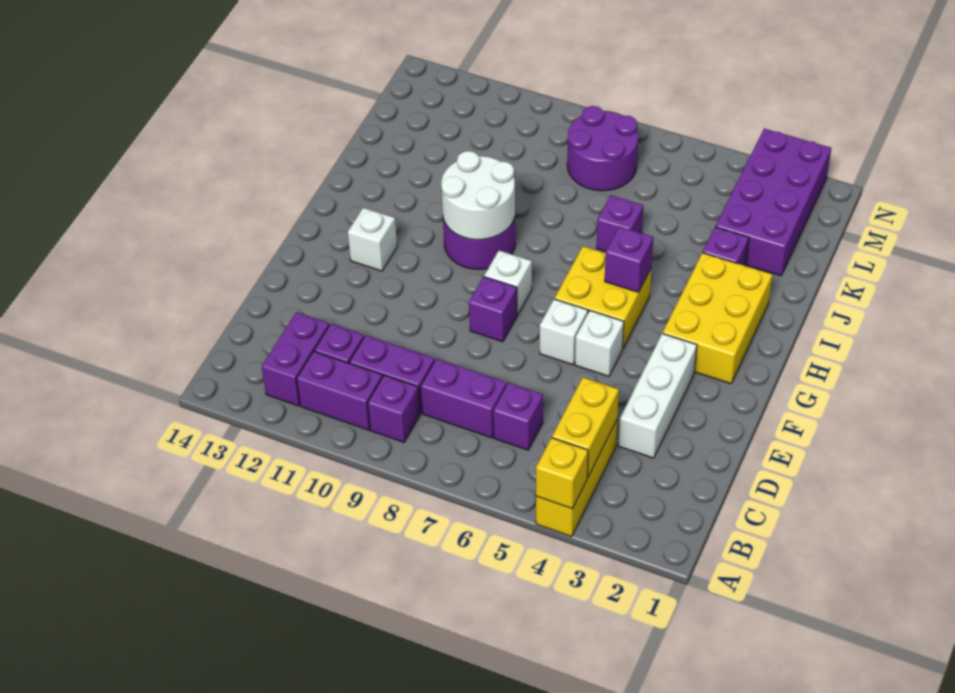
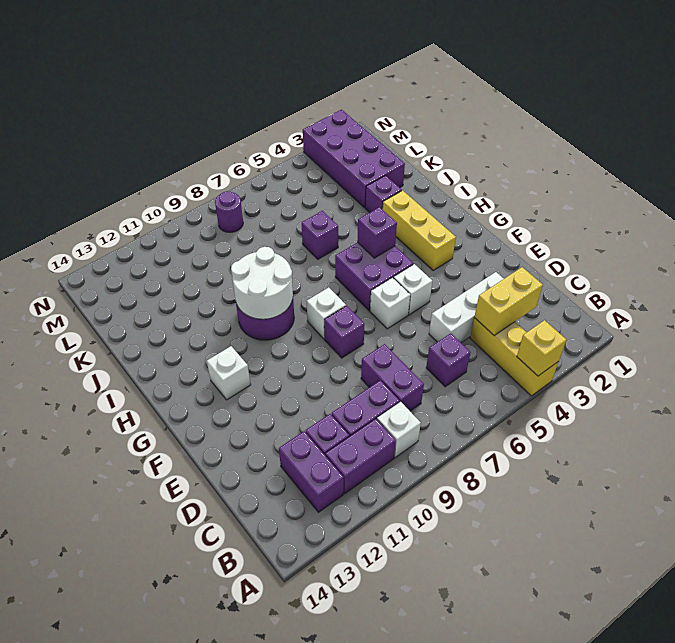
yellow 1x2 brick [552,378,619,477] -> yellow 1x2 brick turned to [474,267,543,335]
purple 1x1 brick [368,375,420,442] -> white 1x1 brick [377,402,421,458]
purple 1x2 brick [421,359,507,438] -> purple 1x2 brick turned to [361,344,424,411]
white 1x3 brick [619,333,697,458] -> white 1x3 brick turned to [429,272,504,343]
yellow 2x3 brick [663,253,772,384] -> yellow 1x3 brick [383,190,456,270]
yellow 2x2 brick [555,246,652,348] -> purple 2x2 brick [335,242,414,311]
purple 2x2 round brick [567,106,638,191] -> purple 1x1 round brick [215,191,243,233]

